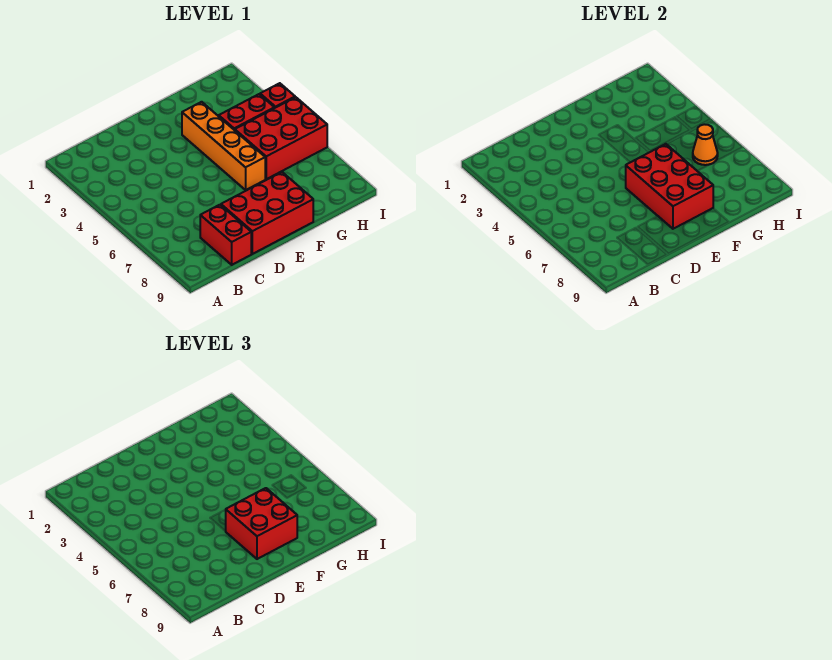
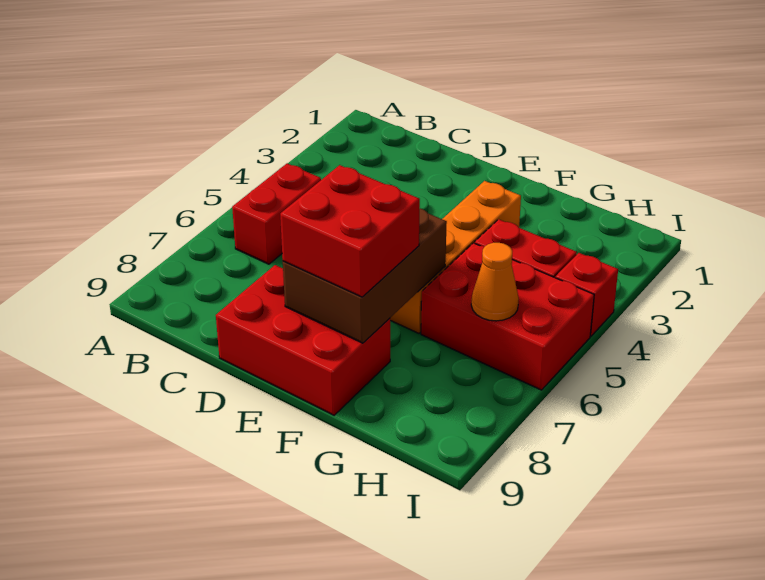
red 1x2 brick [200,205,251,265] -> red 1x2 brick moved to [232,163,321,264]
red 2x3 brick [626,144,713,229] -> brown 2x3 brick [283,208,447,343]

